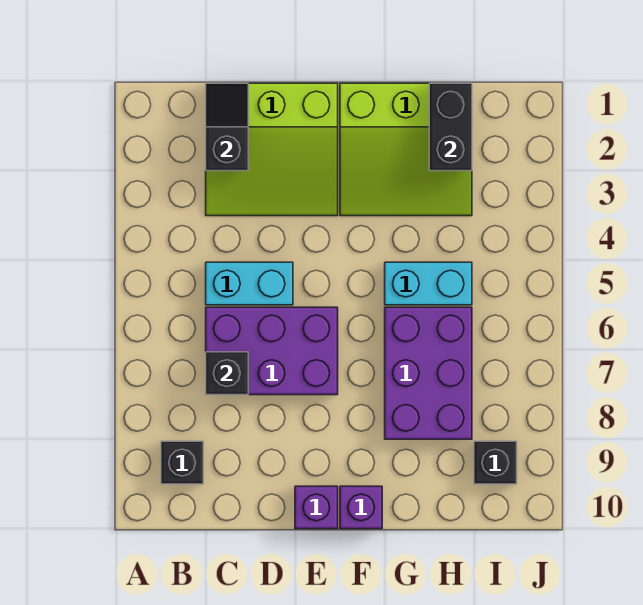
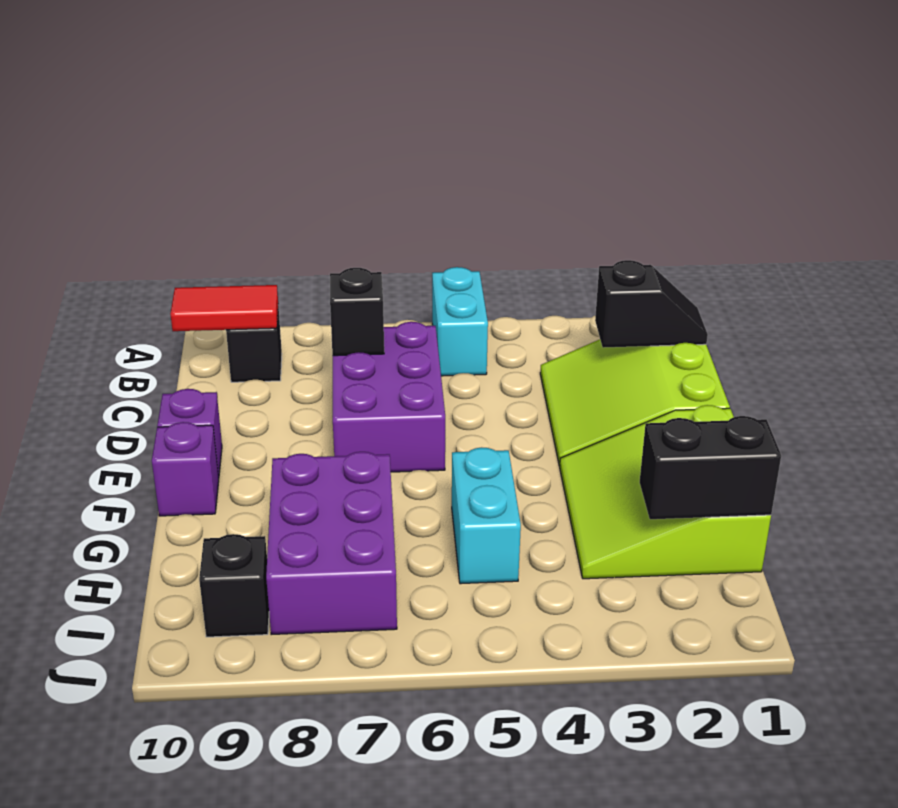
none -> red 1x2 tile [170,285,278,331]
cyan 1x2 brick [206,262,293,305] -> cyan 1x2 brick moved to [432,267,488,376]
purple 2x3 brick [385,307,472,439] -> purple 2x3 brick turned to [266,452,397,635]

